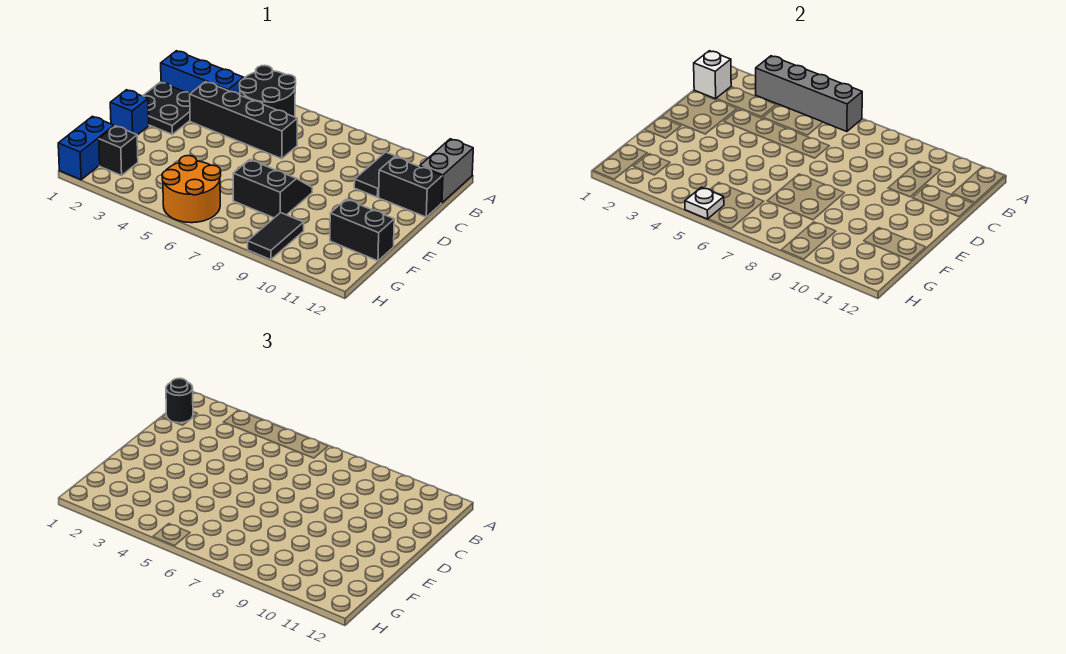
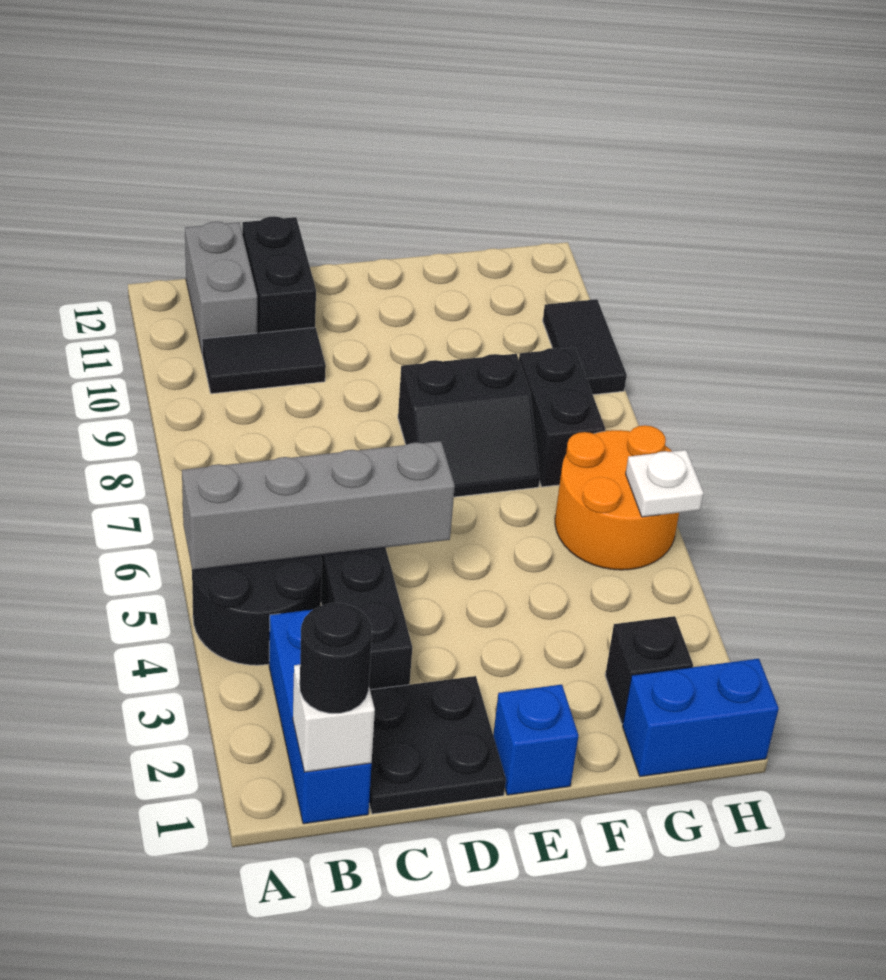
grey 1x4 brick [756,56,862,132] -> grey 1x4 brick turned to [182,441,455,570]
grey 1x2 brick [420,139,473,203] -> grey 1x2 brick turned to [185,222,257,351]
black 2x2 slope [233,160,312,218] -> black 2x2 slope turned to [398,354,540,497]
black 1x2 brick [330,199,394,261] -> black 1x2 brick moved to [519,348,605,487]
black 1x2 tile [248,213,304,260] -> black 1x2 tile turned to [543,299,627,395]

